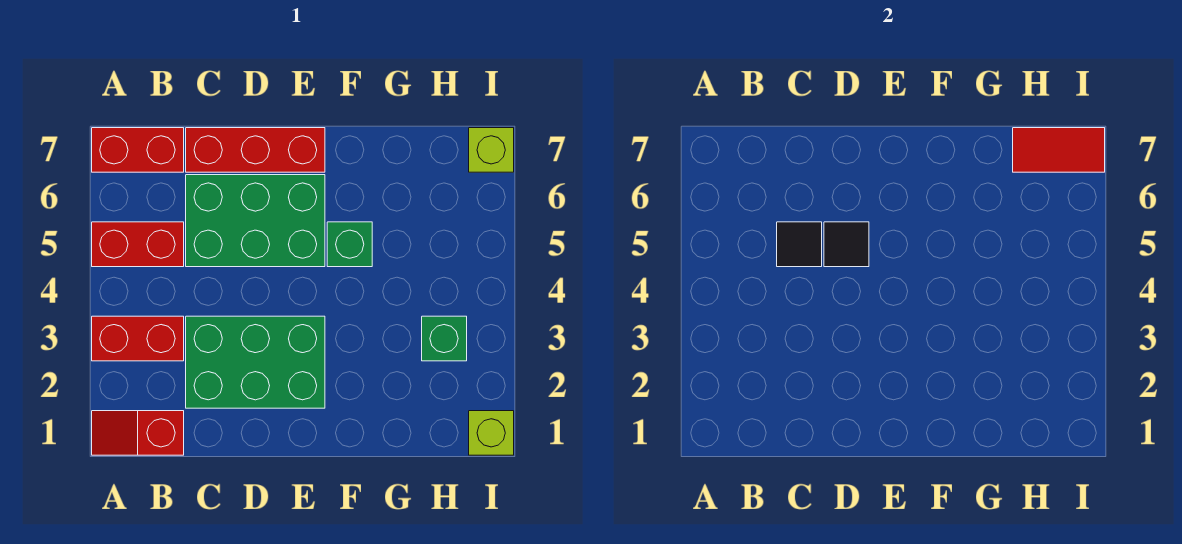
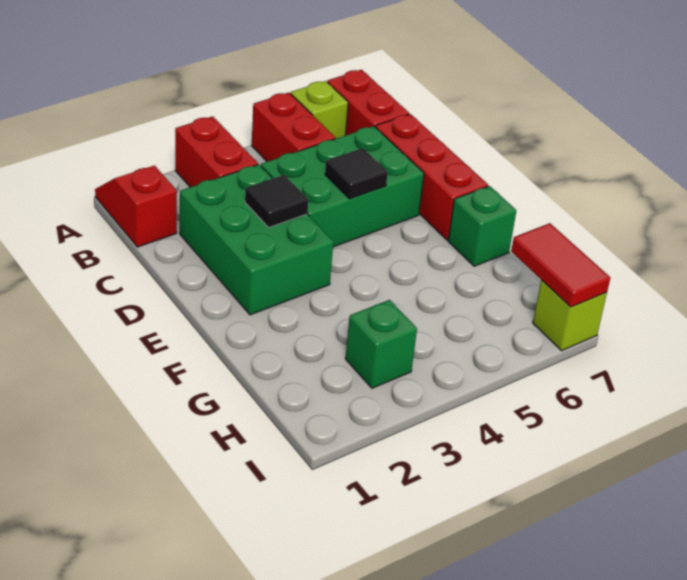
green 2x3 brick [186,175,325,267] -> green 2x3 brick turned to [261,126,424,247]
black 1x1 tile [777,222,822,267] -> black 1x1 tile moved to [245,175,308,227]
green 1x1 brick [327,222,372,267] -> green 1x1 brick moved to [448,186,516,266]
lime 1x1 brick [469,411,514,455] -> lime 1x1 brick moved to [291,81,348,139]

